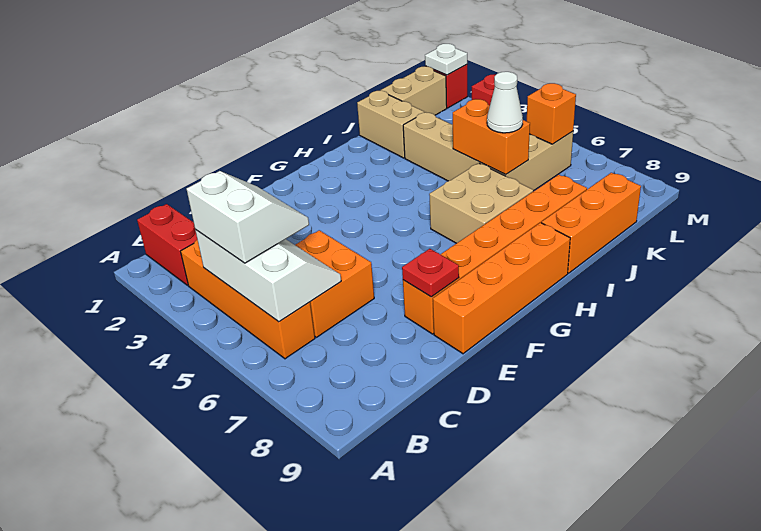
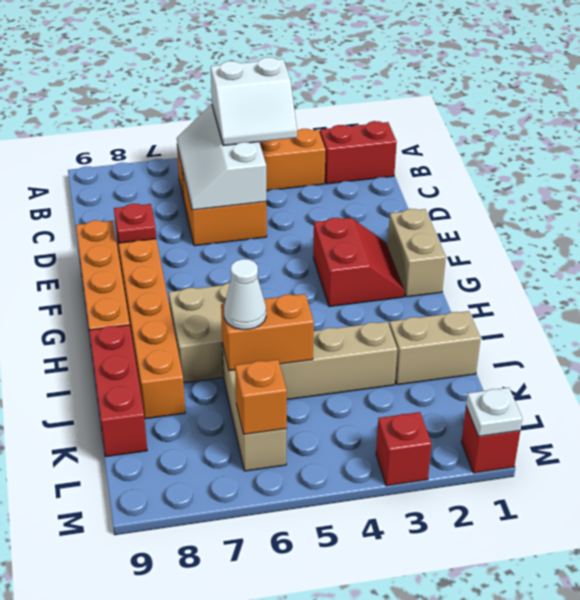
white 2x3 slope [195,230,341,322] -> white 2x3 slope turned to [177,104,266,210]
none -> red 2x2 slope [313,218,405,307]
orange 1x3 brick [541,173,641,273] -> red 1x3 brick [89,325,147,457]
tan 1x2 brick [381,66,447,115] -> tan 1x2 brick moved to [388,209,446,297]

